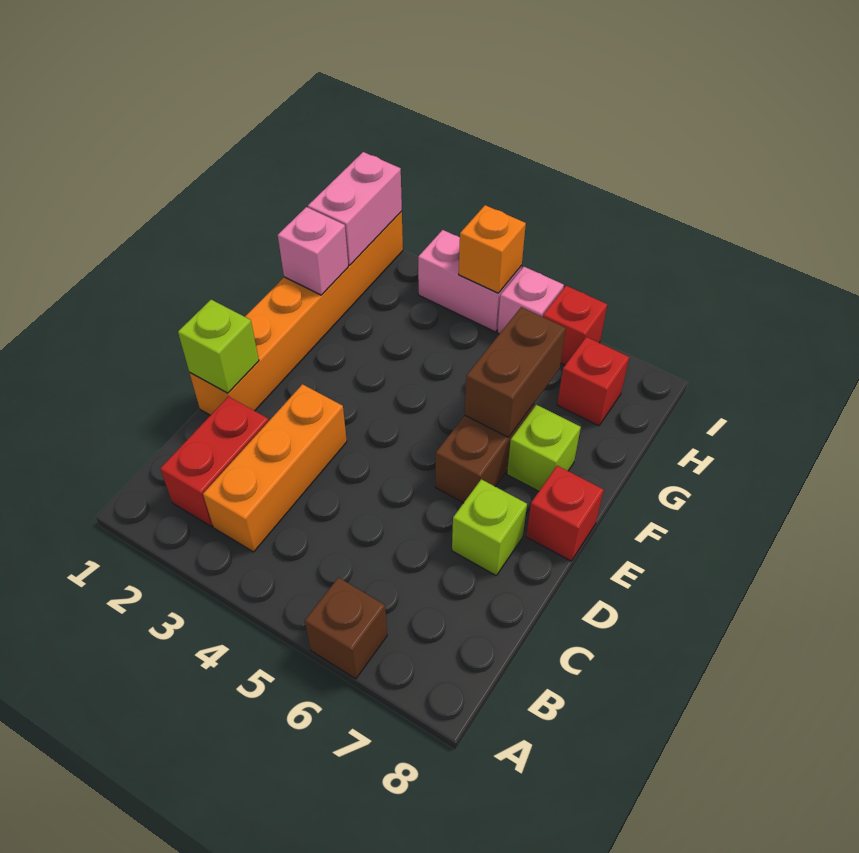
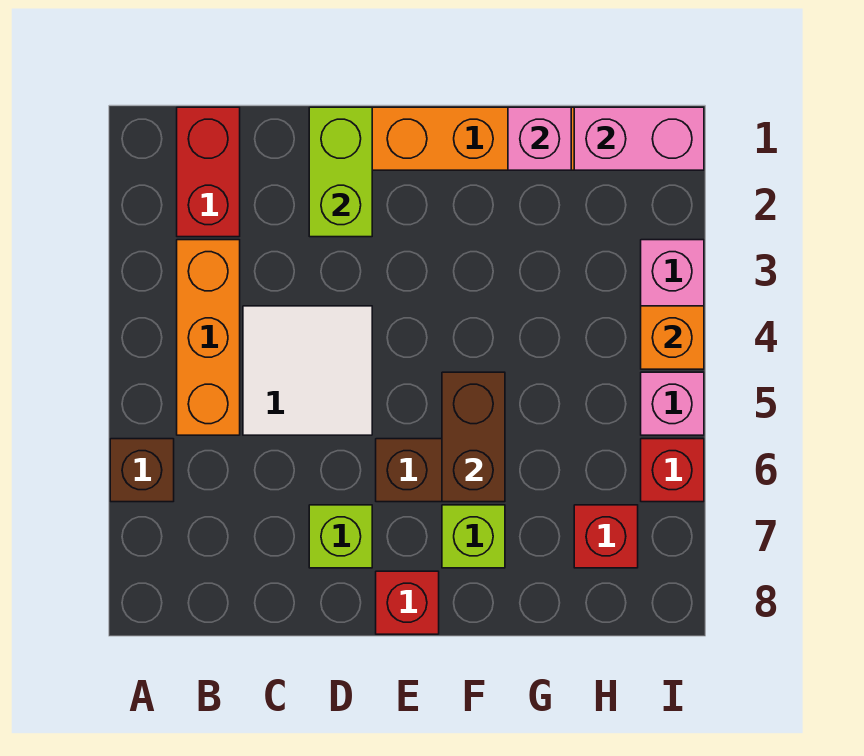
red 1x2 brick [160,397,269,526] -> red 1x2 brick turned to [177,107,240,237]
orange 1x3 brick [203,384,347,552] -> orange 1x3 brick turned to [177,240,240,435]
none -> white 2x2 tile [243,306,372,435]
lime 1x1 brick [178,300,259,393] -> lime 1x2 brick [309,107,372,237]
brown 1x2 brick [465,307,566,437] -> brown 1x2 brick turned to [442,372,505,502]

